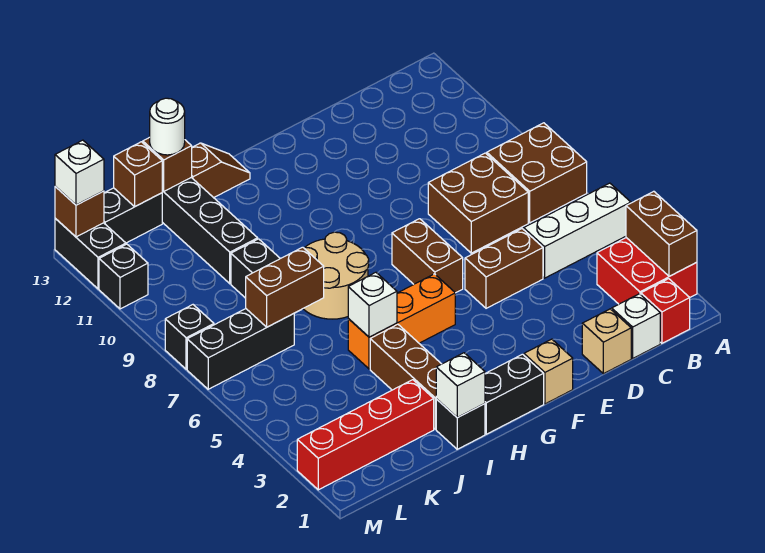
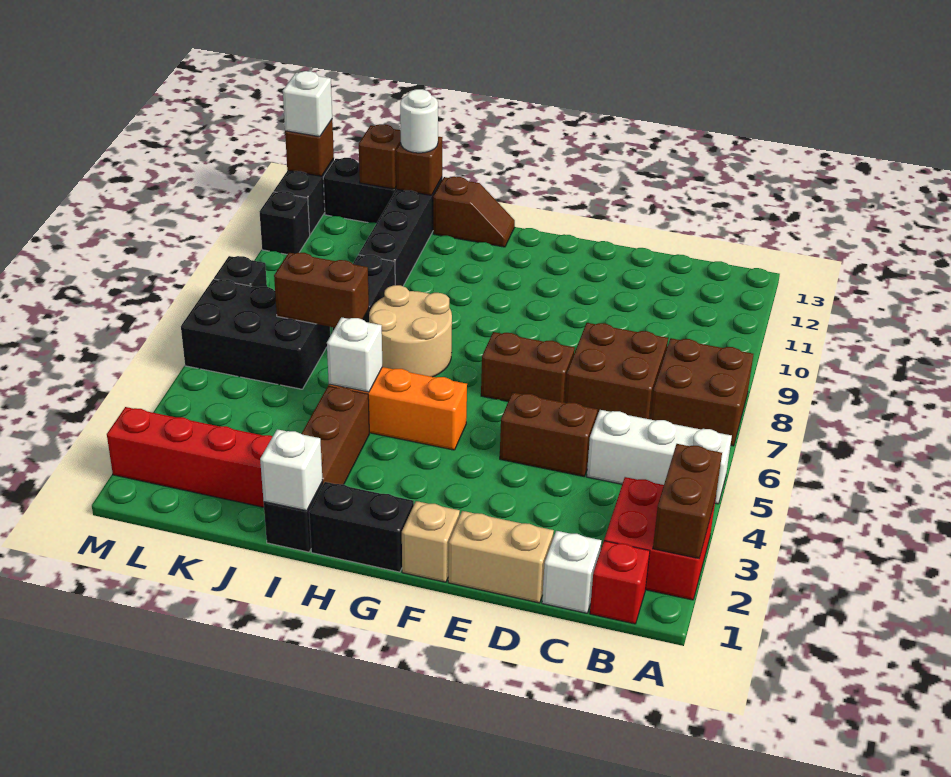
tan 1x1 brick [582,309,631,374] -> tan 1x2 brick [448,511,554,603]
brown 1x2 brick [392,219,463,293] -> brown 1x2 brick turned to [481,332,575,403]
black 1x3 brick [187,309,294,389] -> black 2x3 brick [181,279,330,389]

